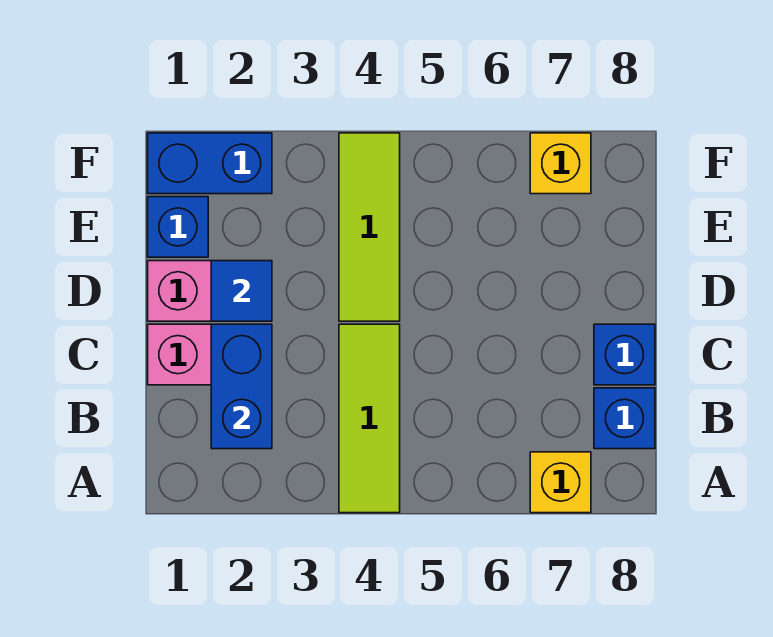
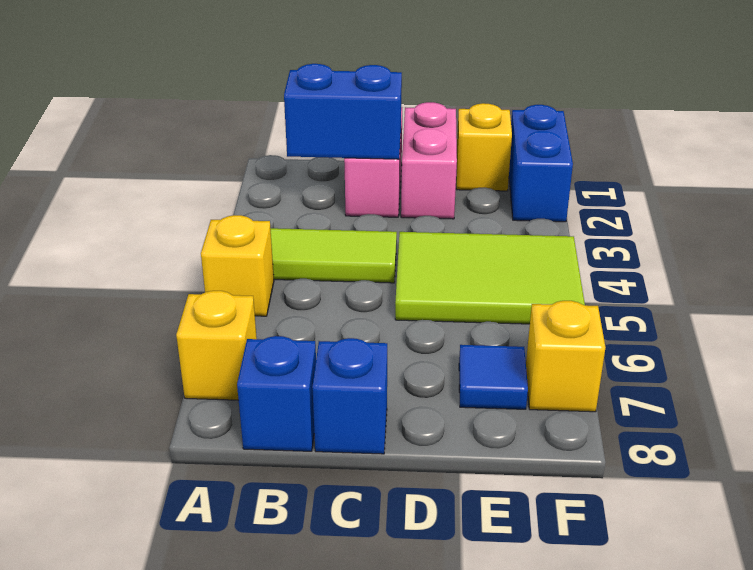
none -> yellow 1x1 brick [201,215,274,316]
blue 1x1 tile [211,261,272,321] -> blue 1x1 tile moved to [459,345,528,409]
lime 1x3 tile [339,133,400,321] -> lime 2x3 tile [395,232,585,324]
blue 1x1 brick [148,197,208,257] -> yellow 1x1 brick [456,103,512,191]

